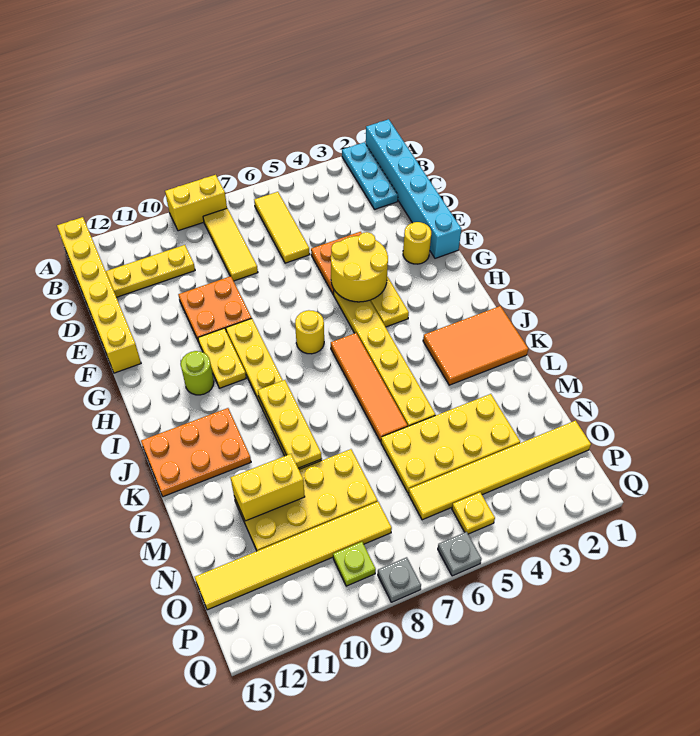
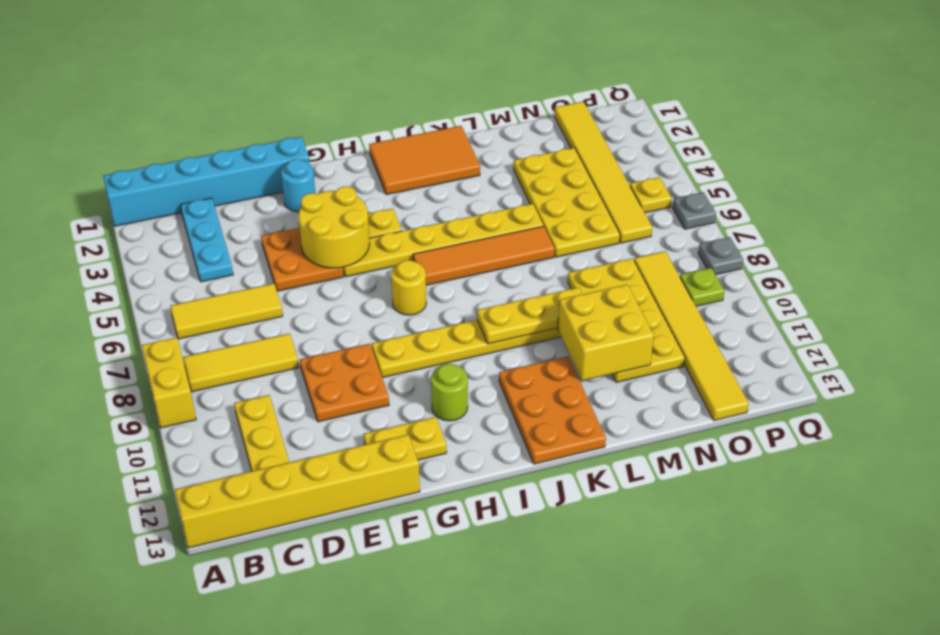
cyan 1x3 plate [342,142,398,209] -> cyan 1x3 plate turned to [180,198,233,282]
yellow 1x1 round brick [403,222,431,264] -> cyan 1x1 round brick [281,159,315,212]
yellow 1x2 plate [198,328,246,388] -> yellow 1x2 plate moved to [364,417,447,460]
orange 2x3 tile [423,306,528,385] -> orange 2x3 tile turned to [369,126,480,195]
yellow 1x2 brick [231,454,305,521] -> yellow 2x2 brick [558,284,654,381]

